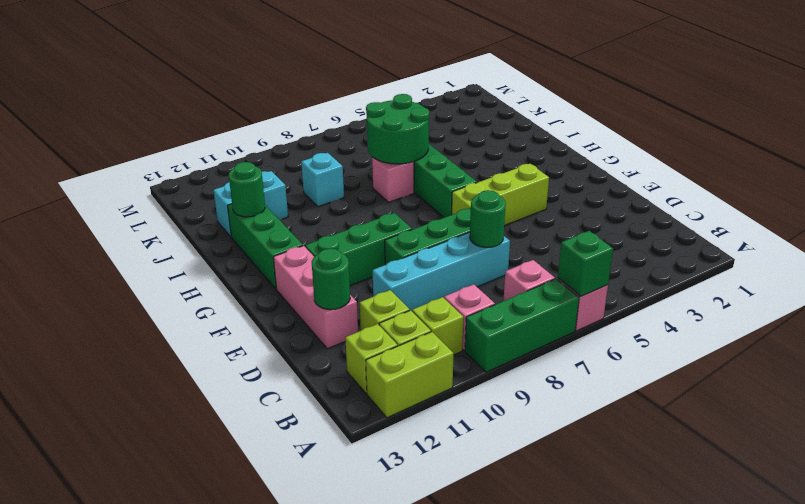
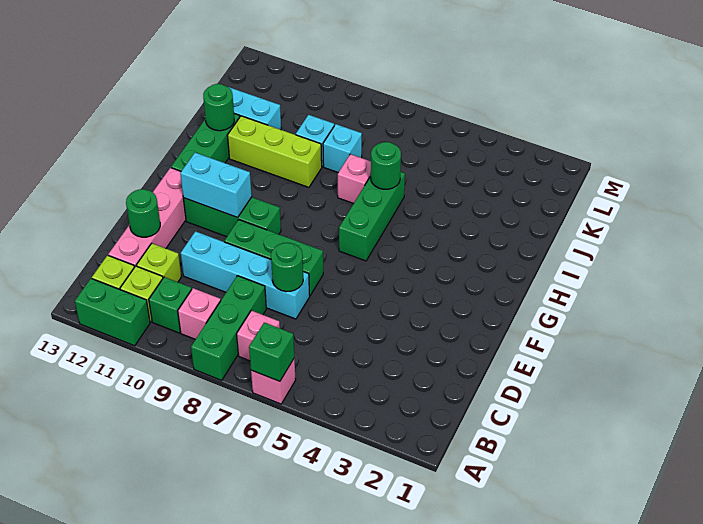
green 1x3 brick [465,279,579,372] -> green 1x3 brick turned to [191,276,266,380]
lime 1x2 brick [366,332,454,418] -> green 1x2 brick [75,279,150,346]
lime 1x1 brick [412,297,464,355] -> green 1x1 brick [149,277,192,333]
pink 1x3 brick [273,246,358,349] -> pink 1x4 brick [108,168,186,267]
lime 1x3 brick [452,164,549,226] -> lime 1x3 brick moved to [228,116,322,187]
none -> cyan 1x2 brick [180,153,252,218]
green 2x2 round brick [366,94,429,164] -> green 1x1 round brick [371,142,401,189]
none -> cyan 1x1 brick [323,124,362,172]

